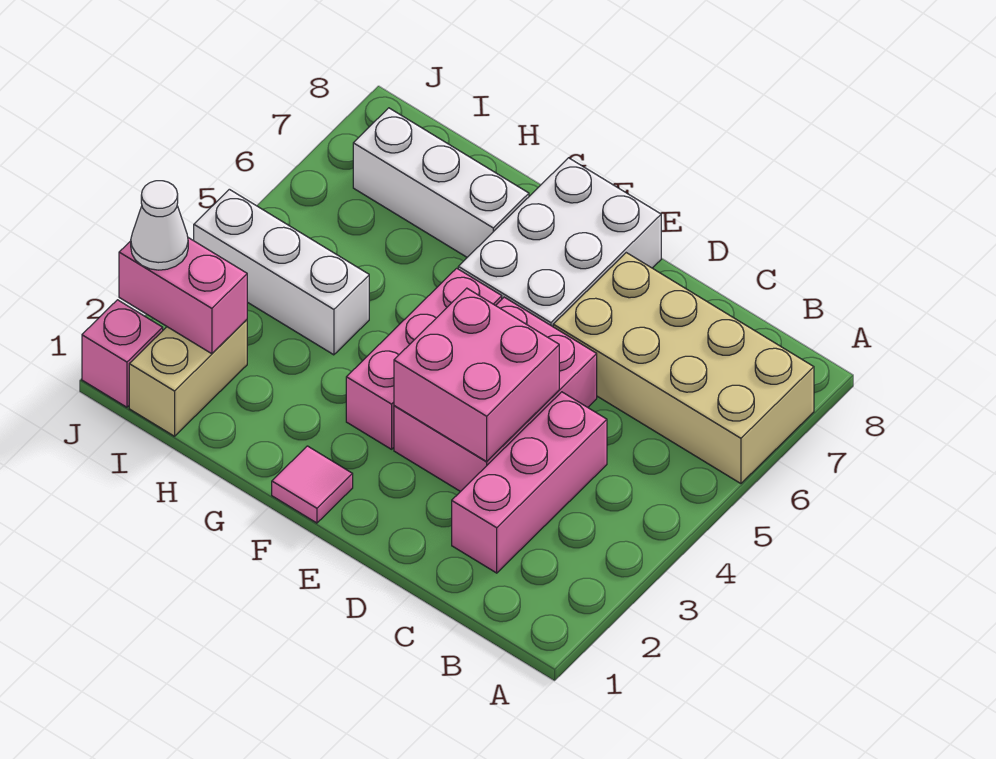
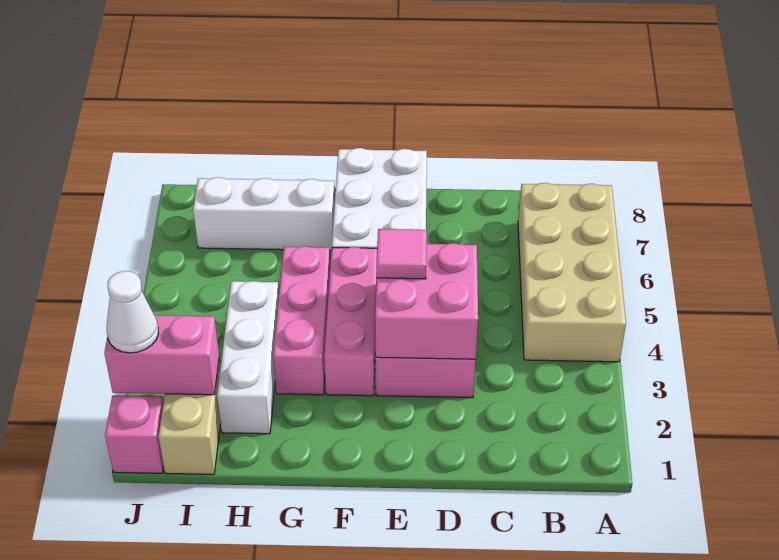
tan 2x4 brick [553,253,814,484] -> tan 2x4 brick turned to [518,183,626,362]
pink 1x3 brick [452,392,607,573] -> pink 1x3 brick moved to [273,246,330,395]
pink 1x1 tile [272,446,353,523] -> pink 1x1 tile moved to [377,229,427,279]
white 1x3 brick [194,189,369,355] -> white 1x3 brick turned to [217,281,279,434]

